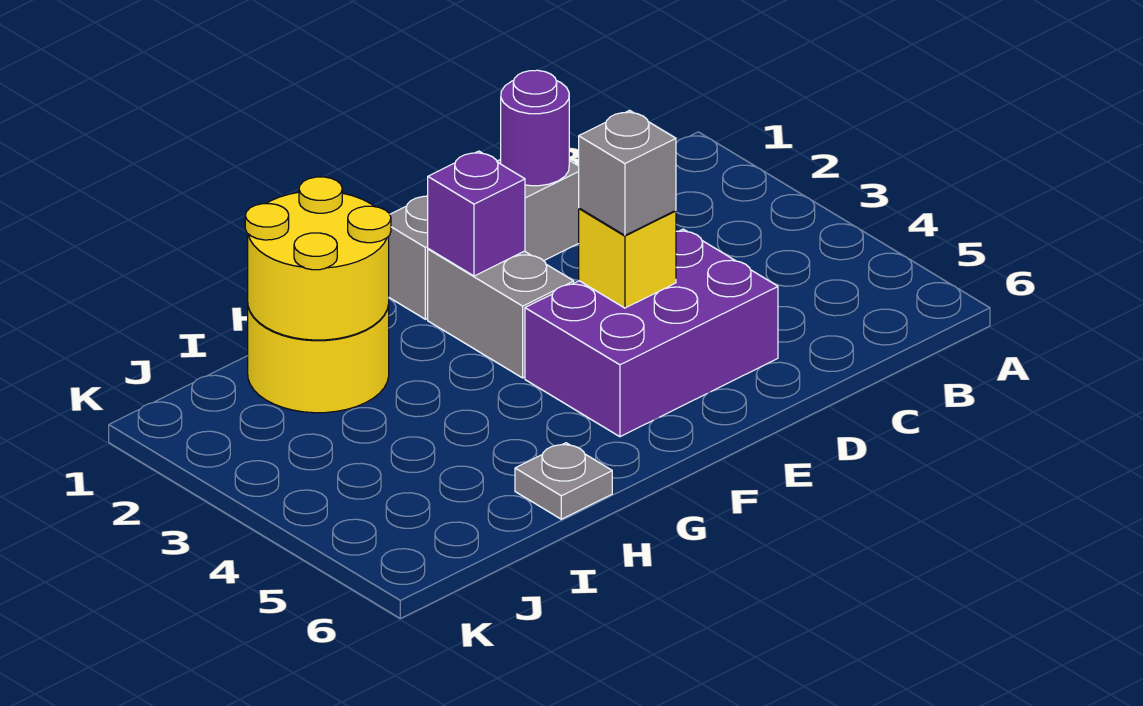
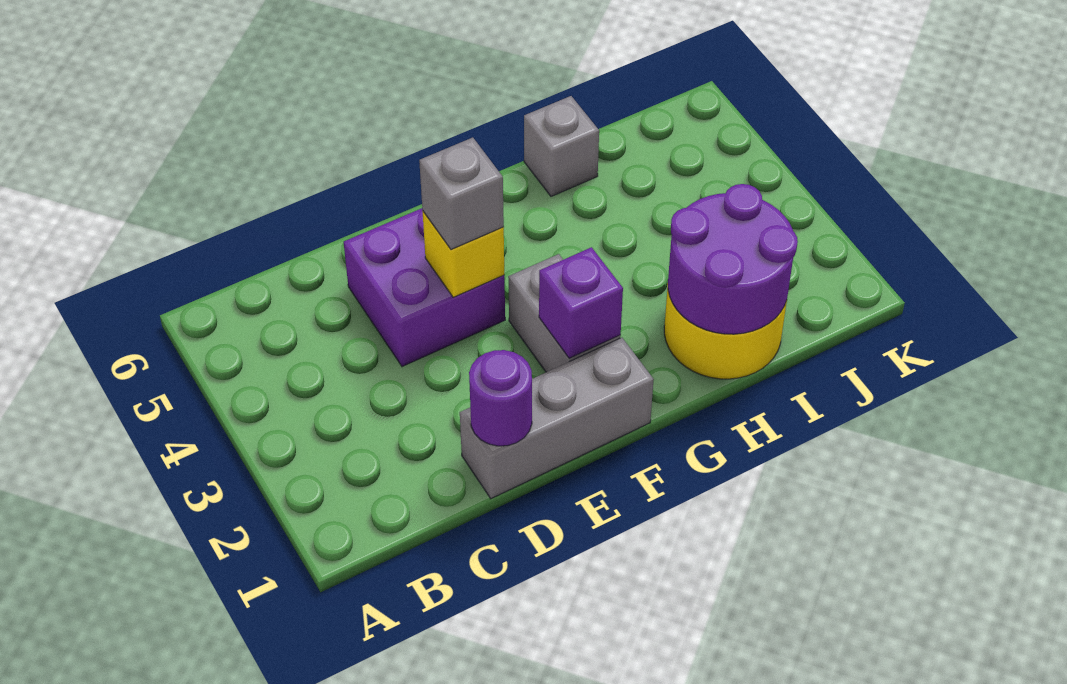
purple 2x3 brick [525,229,778,437] -> purple 2x2 brick [344,208,505,367]
yellow 2x2 round brick [245,177,391,340] -> purple 2x2 round brick [668,184,798,334]
grey 1x1 plate [515,443,612,519] -> grey 1x1 brick [524,96,599,197]

